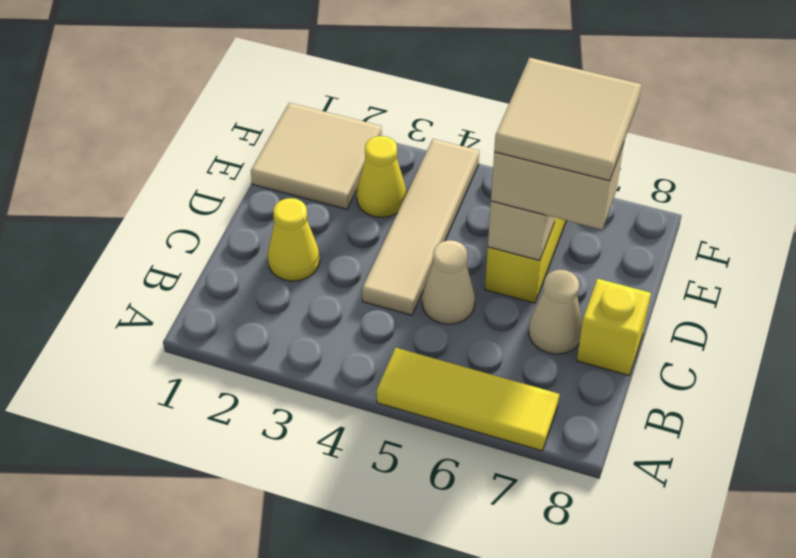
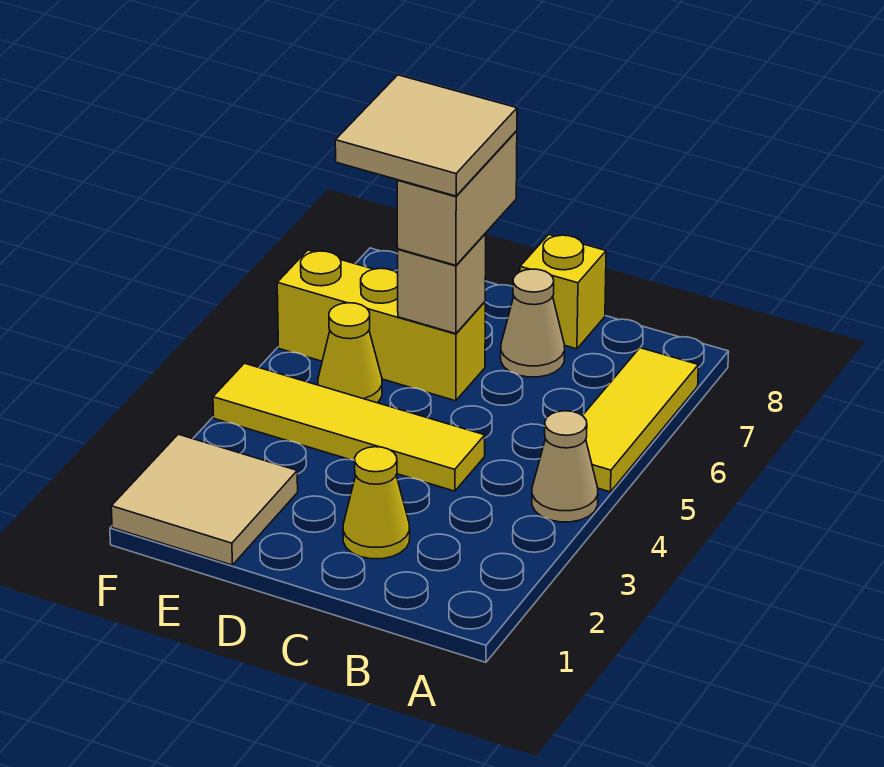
tan 1x4 tile [362,139,479,315] -> yellow 1x4 tile [213,363,485,491]
tan 1x1 cone [422,240,475,324] -> tan 1x1 cone moved to [532,411,598,522]
yellow 1x1 cone [357,136,407,217] -> yellow 1x1 cone moved to [318,303,382,403]

